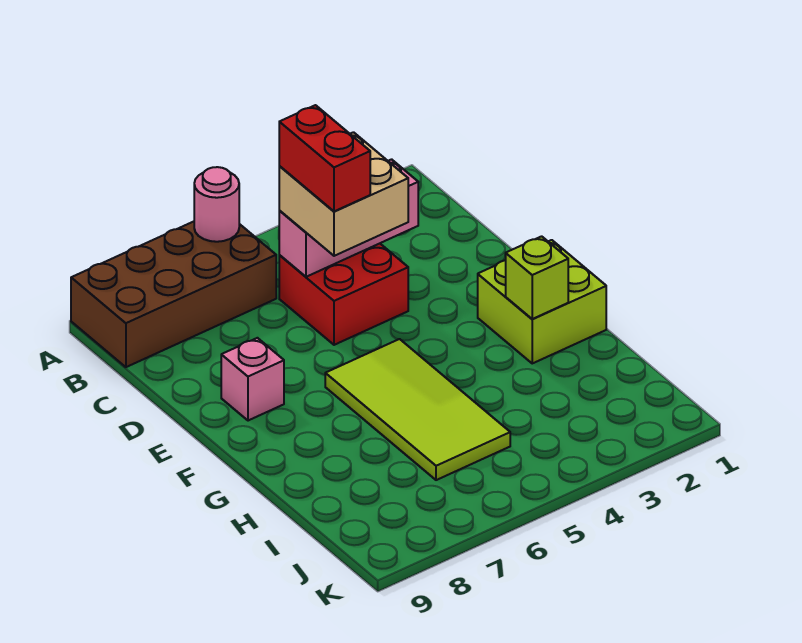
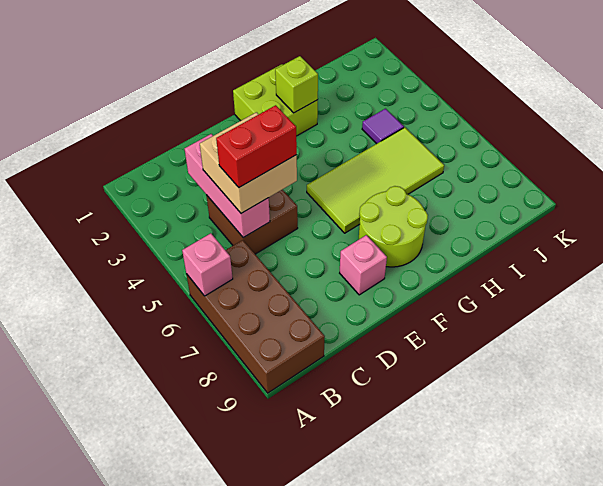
pink 1x1 round brick [194,167,239,242] -> pink 1x1 brick [182,233,233,296]
red 2x2 brick [279,244,408,345] -> brown 2x2 brick [206,189,298,254]
none -> lime 2x2 round brick [359,186,428,267]
none -> purple 1x1 tile [362,109,404,144]

